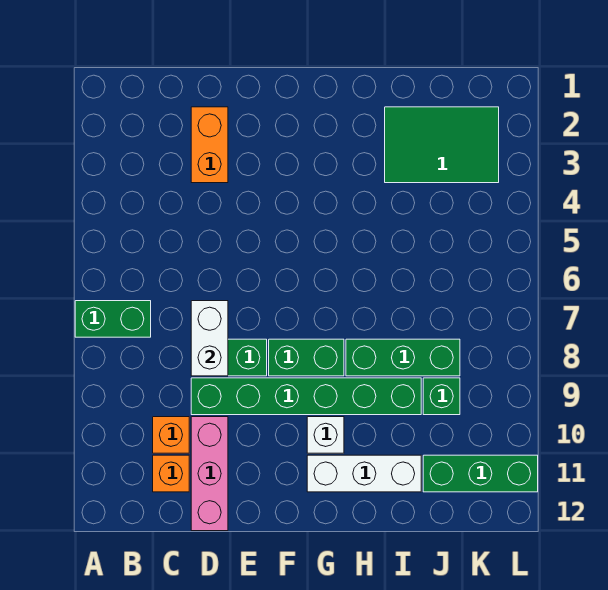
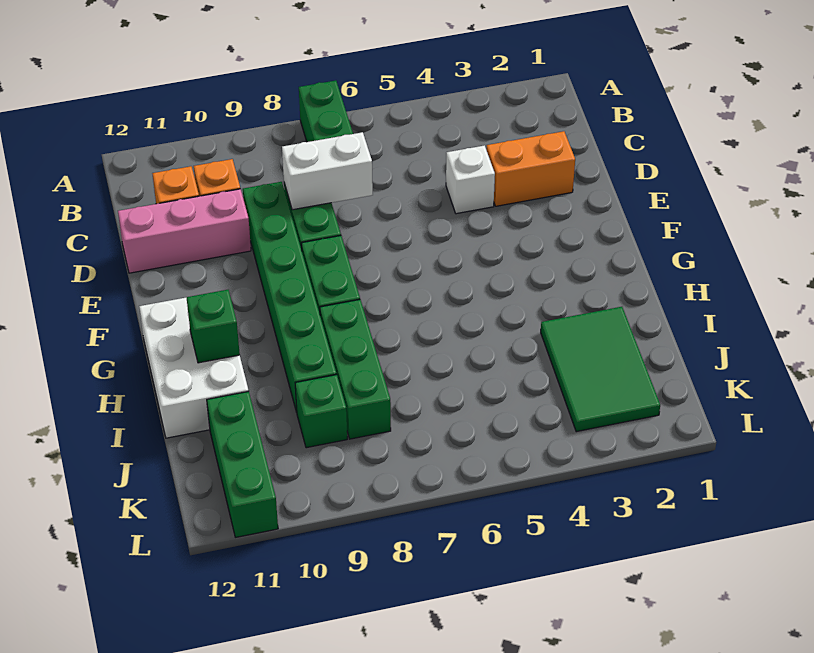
white 1x1 brick [307,417,344,453] -> white 1x1 brick moved to [446,145,495,214]
white 1x3 brick [307,455,421,492] -> white 2x3 brick [139,298,249,438]
none -> green 1x1 brick [186,290,240,363]

